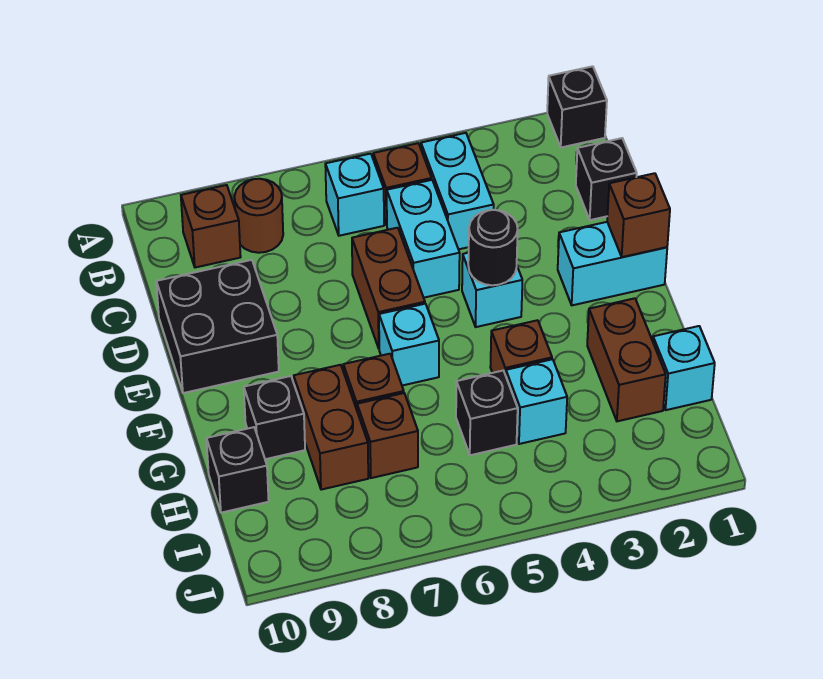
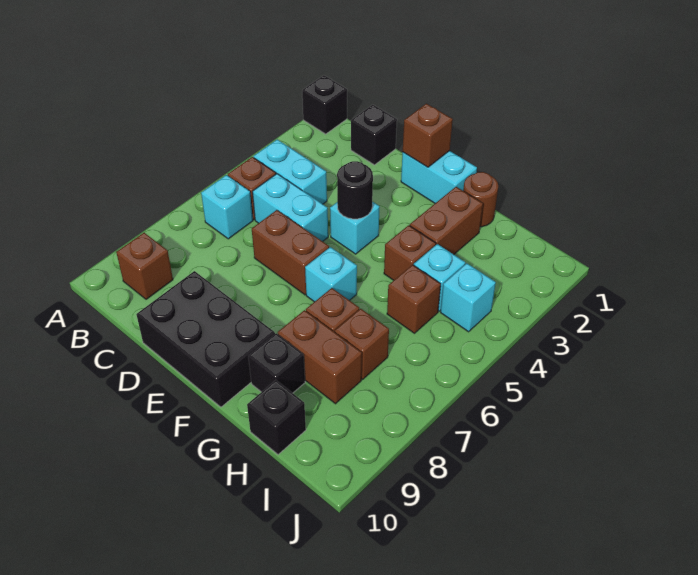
brown 1x1 round brick [234,179,283,253] -> brown 1x1 round brick moved to [463,172,498,227]
black 2x2 brick [156,260,279,393] -> black 2x3 brick [136,271,275,407]
cyan 1x2 brick [558,222,667,305] -> cyan 1x2 brick turned to [401,151,477,203]
brown 1x2 brick [587,298,666,421] -> brown 1x2 brick turned to [410,187,483,254]
cyan 1x1 brick [653,326,715,410] -> cyan 1x1 brick moved to [441,263,496,332]
black 1x1 brick [456,371,518,455] -> brown 1x1 brick [387,265,441,333]

